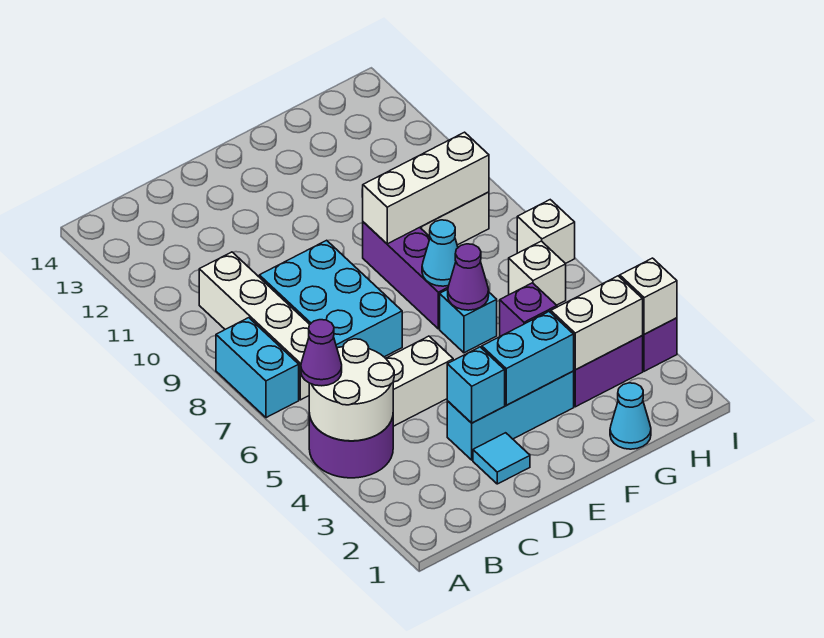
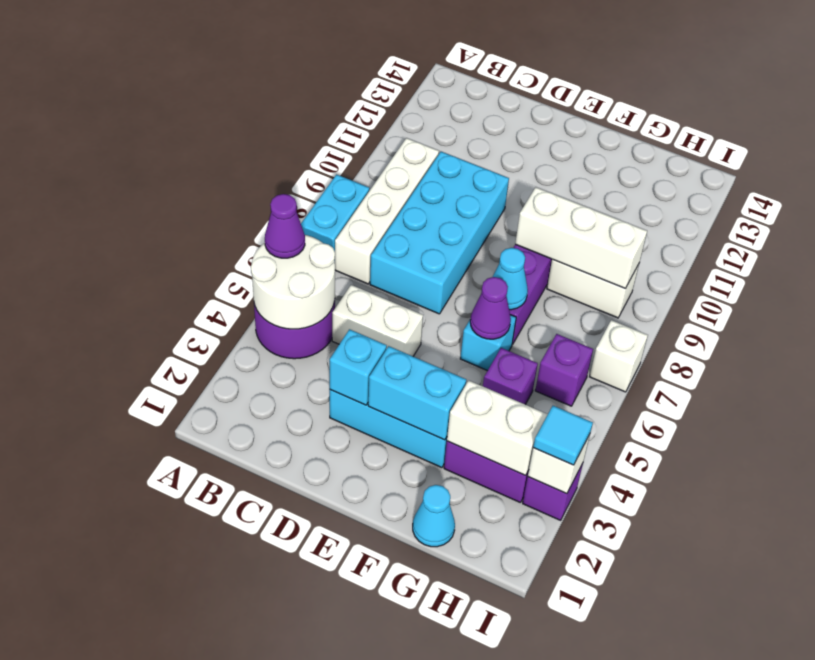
cyan 2x3 brick [259,240,402,357] -> cyan 2x4 brick [370,152,509,314]
cyan 1x1 tile [473,433,530,484] -> cyan 1x1 tile moved to [533,406,593,465]
white 1x1 brick [509,241,566,305] -> purple 1x1 brick [535,334,593,406]

